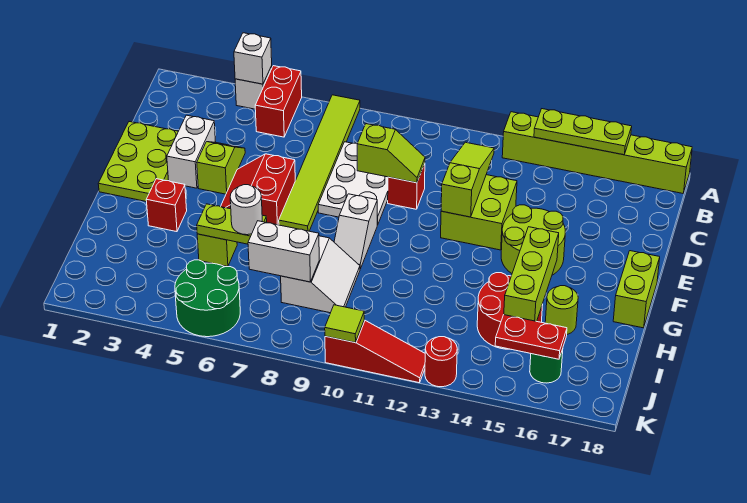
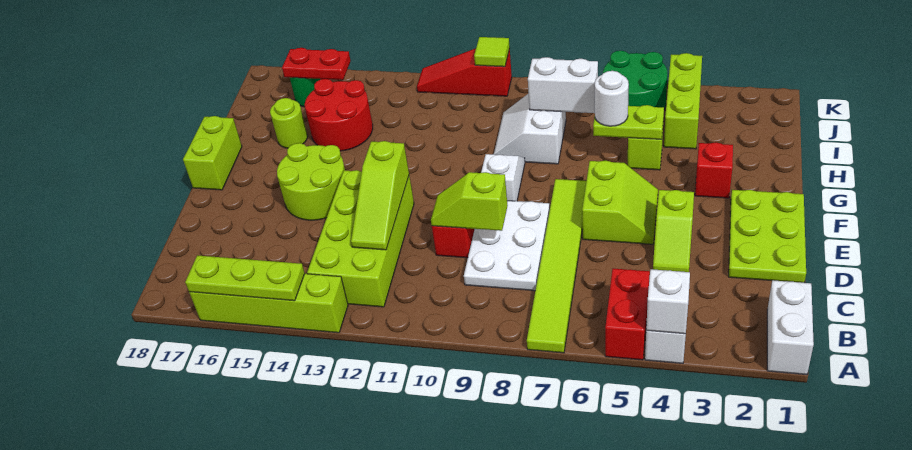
lime 1x6 brick [502,112,692,193] -> lime 1x4 brick [189,274,348,333]
white 1x2 brick [167,115,215,188] -> white 1x2 brick moved to [767,280,814,375]
lime 2x2 brick [441,175,517,250] -> lime 2x4 brick [307,170,414,307]
red 2x2 slope [221,154,295,225] -> lime 2x2 slope [582,161,658,244]
lime 1x3 brick [504,227,559,321] -> lime 1x3 brick moved to [664,53,702,149]
red 1x1 round brick [425,337,457,387] -> none

